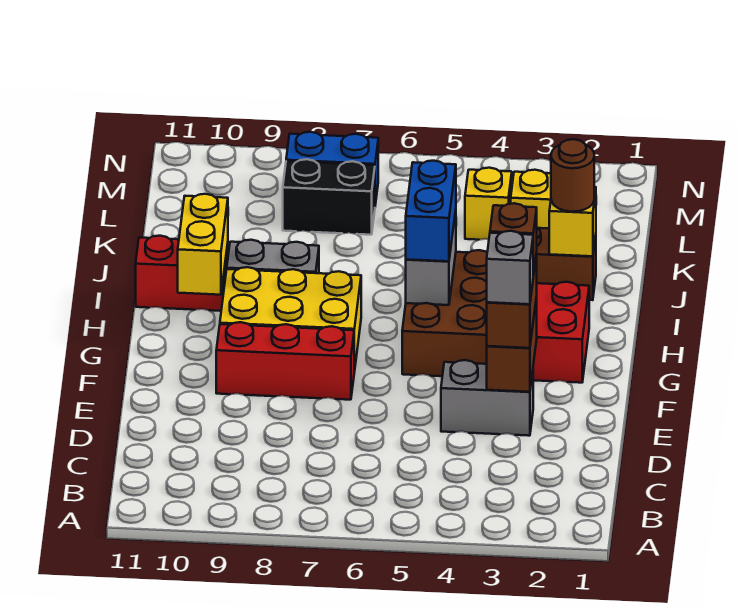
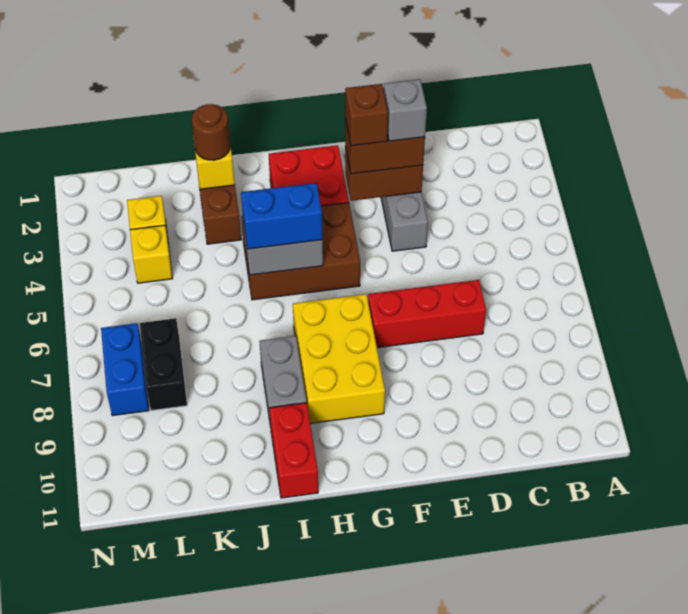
red 1x3 brick [216,322,354,400] -> red 1x3 brick turned to [368,280,486,348]
yellow 1x2 brick [178,194,228,295] -> none

